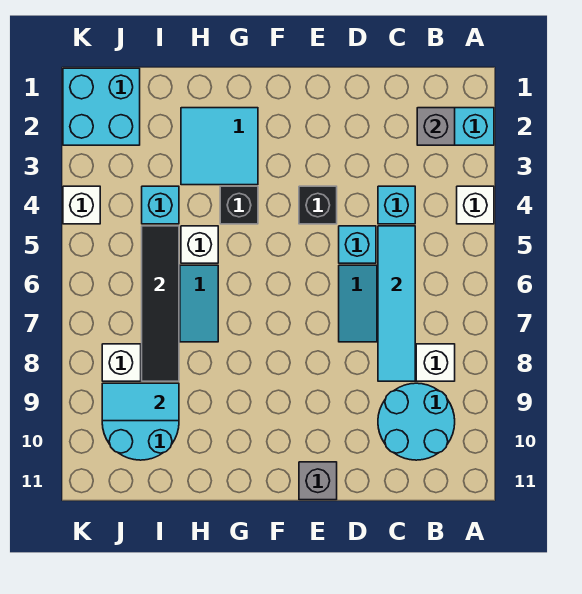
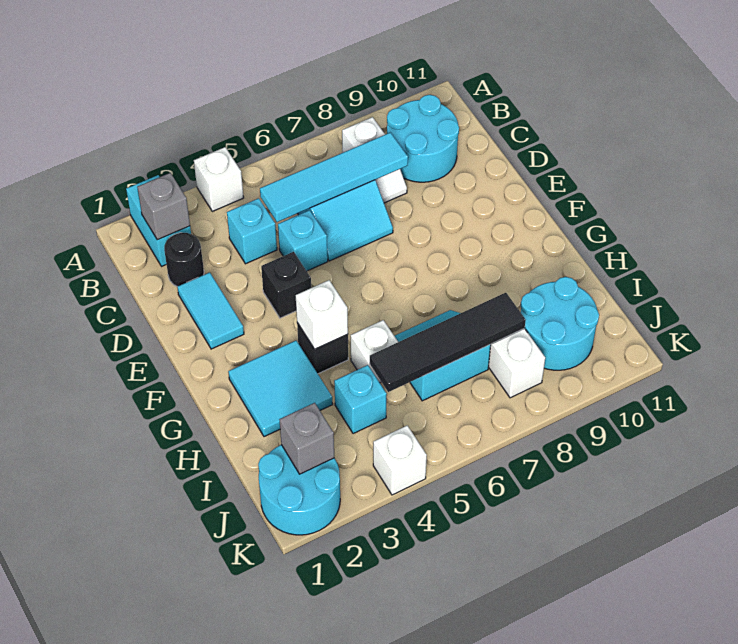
none -> black 1x1 round brick [164,233,204,286]
grey 1x1 brick [299,462,337,500] -> grey 1x1 brick moved to [279,403,334,474]
none -> white 1x1 brick [296,280,348,349]
cyan 1x2 tile [102,383,179,421] -> cyan 1x2 tile moved to [177,272,244,349]
cyan 2x2 brick [63,68,140,145] -> cyan 2x2 round brick [258,445,340,535]

